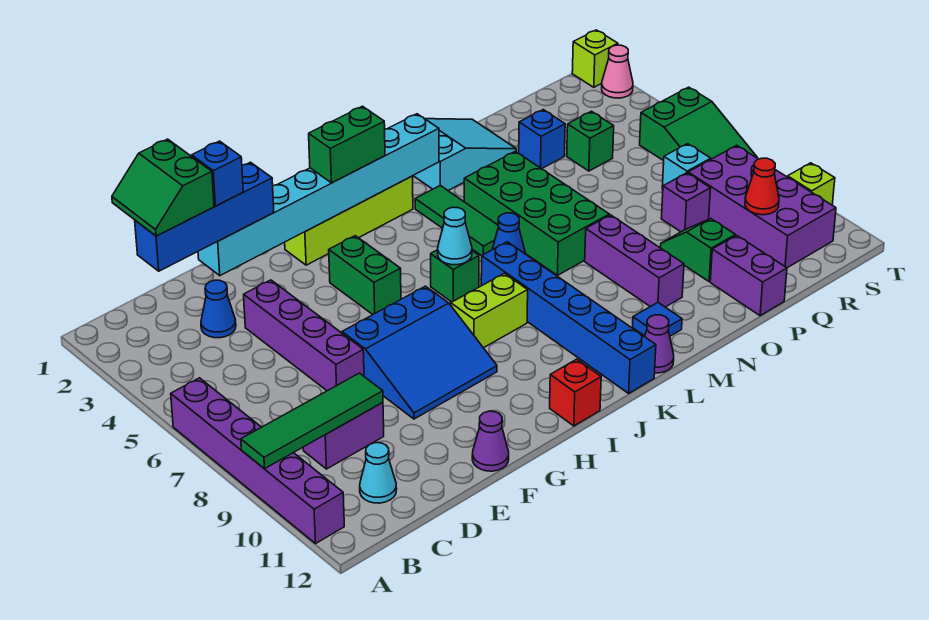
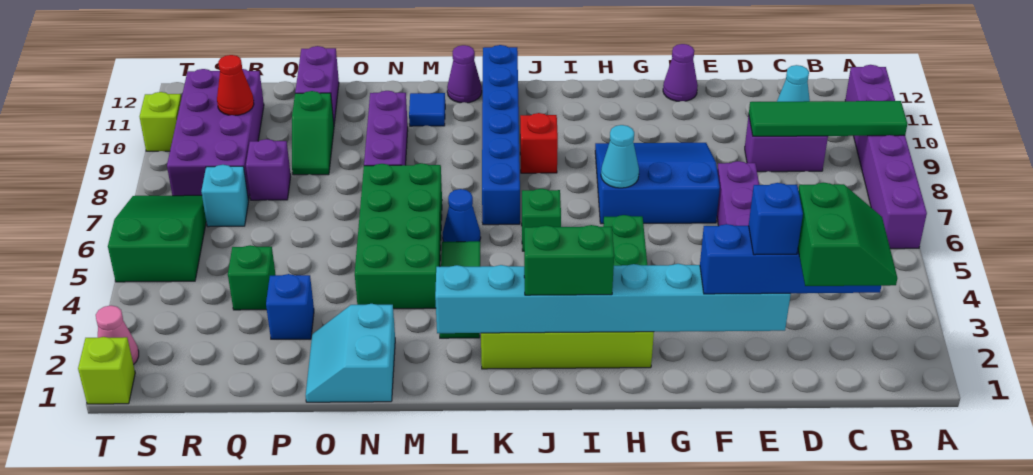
blue 1x1 cone [201,280,236,338] -> none
lime 1x2 brick [451,273,528,348] -> none
red 1x1 brick [550,359,601,426] -> red 1x1 brick moved to [520,113,558,173]
cyan 1x1 cone [438,207,472,265] -> cyan 1x1 cone moved to [601,125,639,188]
cyan 2x3 slope [413,119,516,190] -> cyan 2x2 slope [306,304,395,402]

